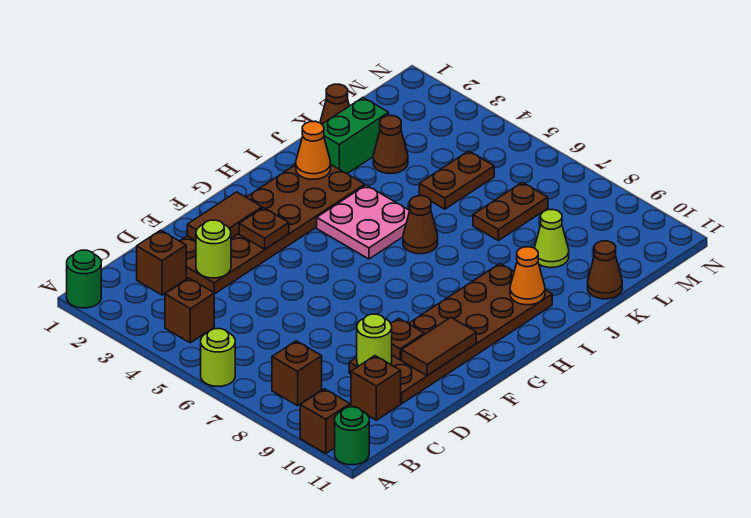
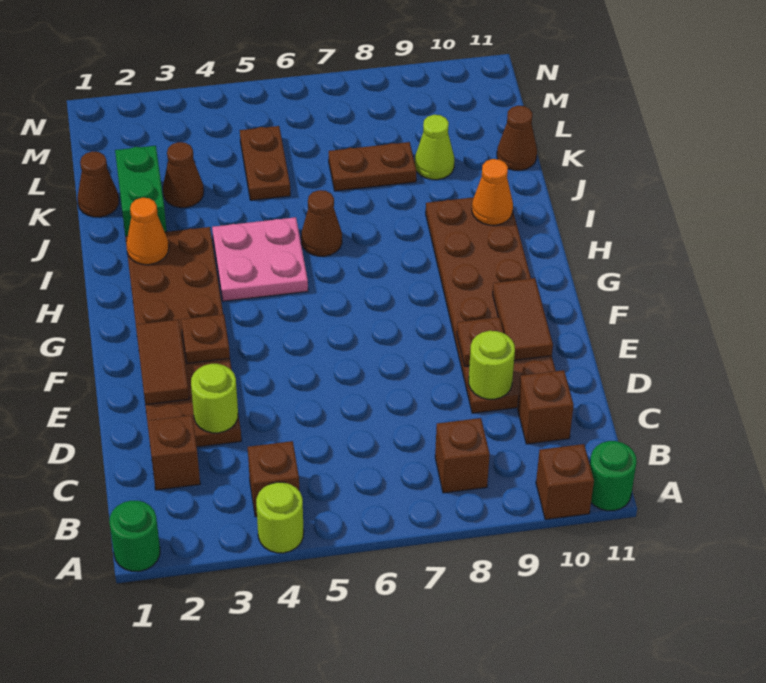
lime 1x1 round brick [201,329,235,386] -> lime 1x1 round brick moved to [256,482,304,553]
brown 1x2 plate [473,182,548,241] -> brown 1x2 plate turned to [329,142,416,191]

